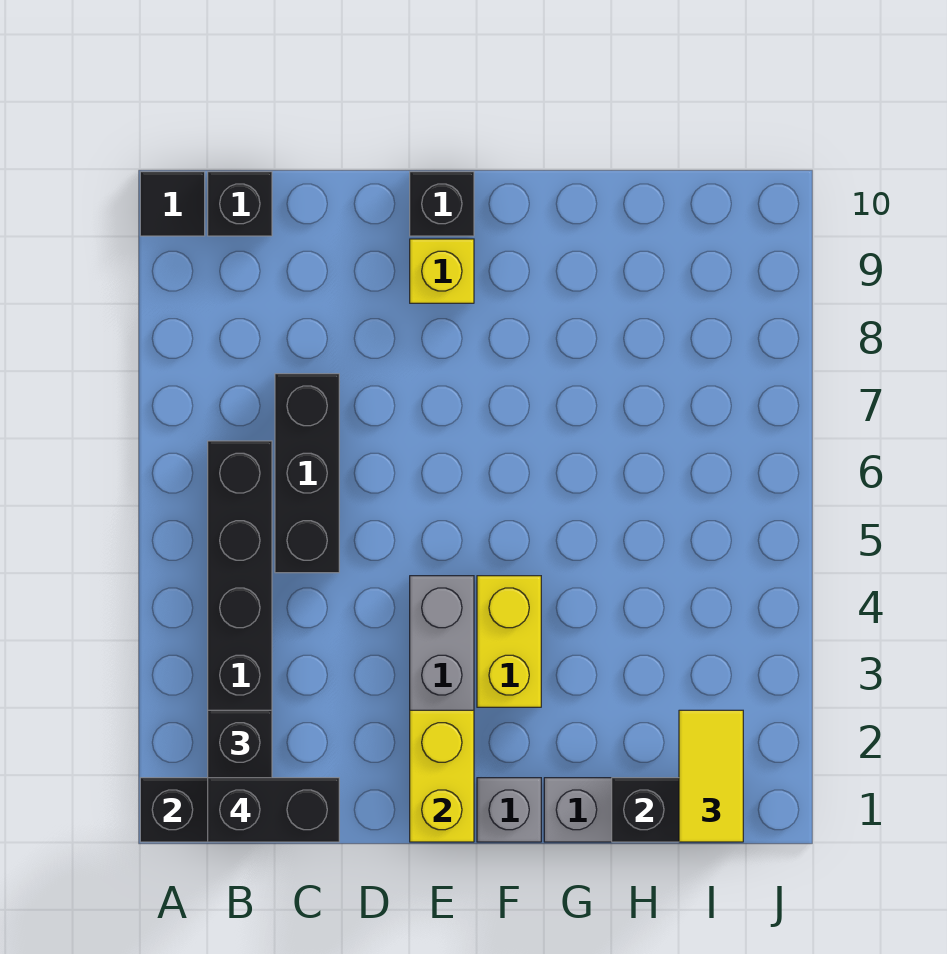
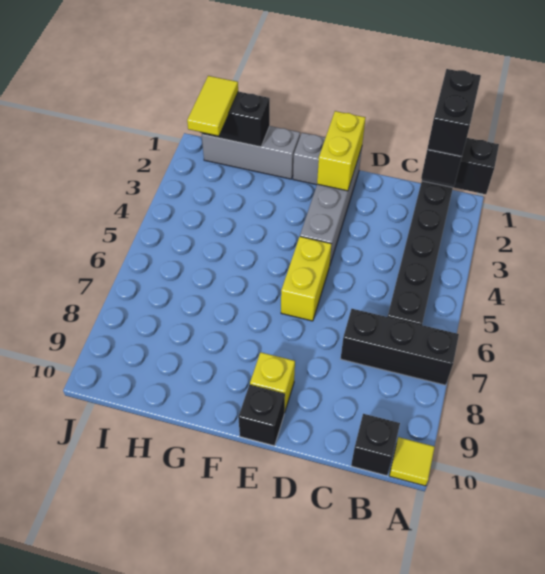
black 1x1 tile [140,172,205,236] -> yellow 1x1 tile [389,437,435,486]
black 1x2 brick [208,778,339,842] -> black 1x2 brick turned to [427,69,481,156]
black 1x3 brick [275,374,339,573] -> black 1x3 brick turned to [341,309,459,385]
yellow 1x2 brick [477,576,541,707] -> yellow 1x2 brick moved to [281,237,331,321]

